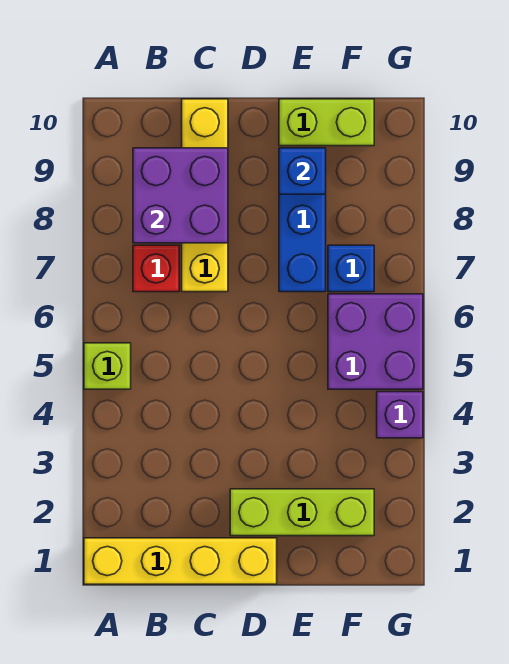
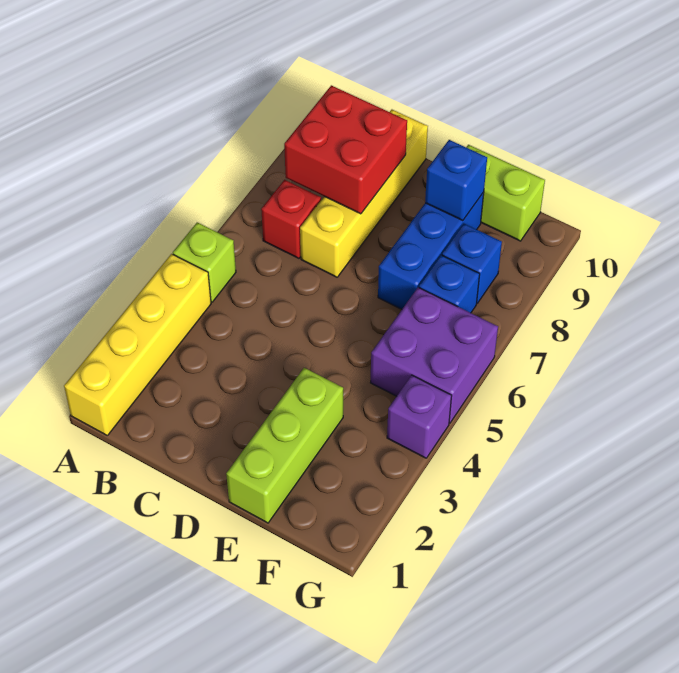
yellow 1x4 brick [84,538,277,584] -> yellow 1x4 brick turned to [64,254,211,435]
purple 2x2 brick [133,148,228,243] -> red 2x2 brick [284,85,407,214]
lime 1x3 brick [230,489,374,536] -> lime 1x3 brick turned to [226,368,343,523]
none -> blue 1x1 brick [442,224,502,303]

